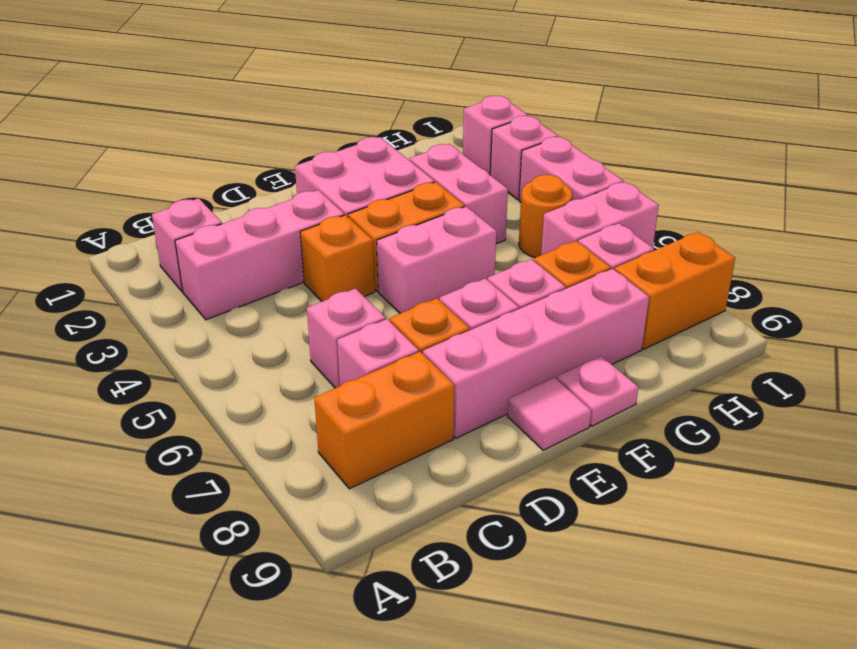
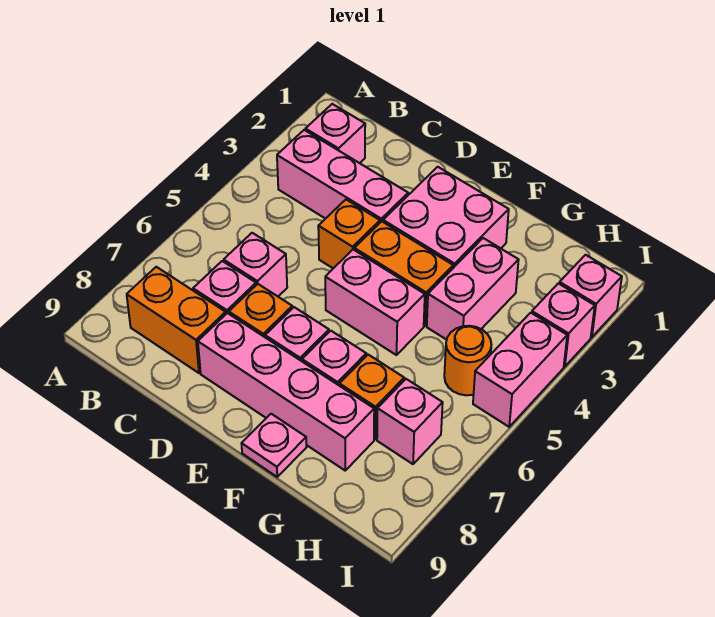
pink 1x1 tile [507,378,591,450] -> none
pink 1x2 brick [541,182,659,255] -> none
orange 1x2 brick [615,232,735,349] -> none

